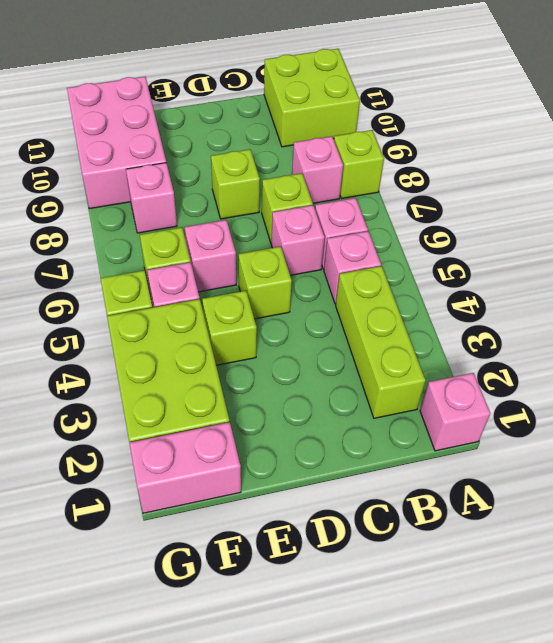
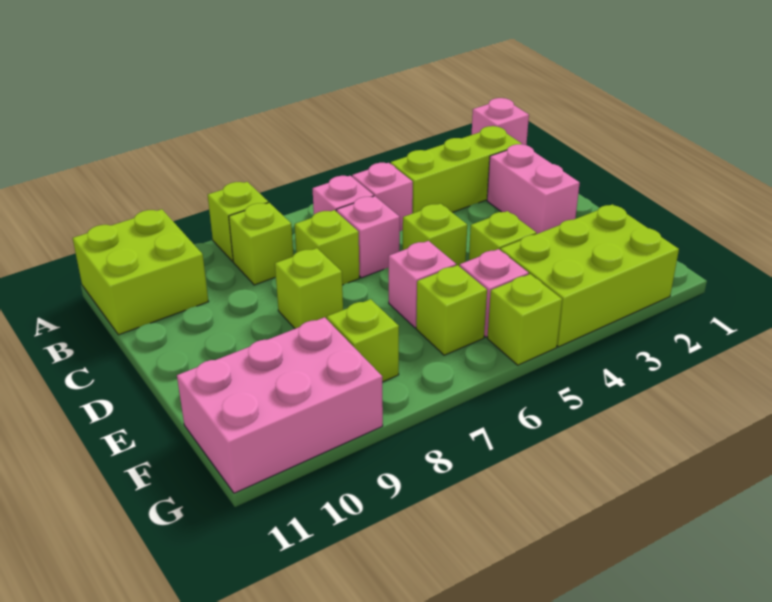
pink 1x1 brick [292,136,343,203] -> lime 1x1 brick [229,203,293,285]
pink 1x2 brick [129,422,241,513] -> pink 1x2 brick moved to [487,144,580,234]
pink 1x1 brick [126,163,177,233] -> lime 1x1 brick [327,299,399,382]

